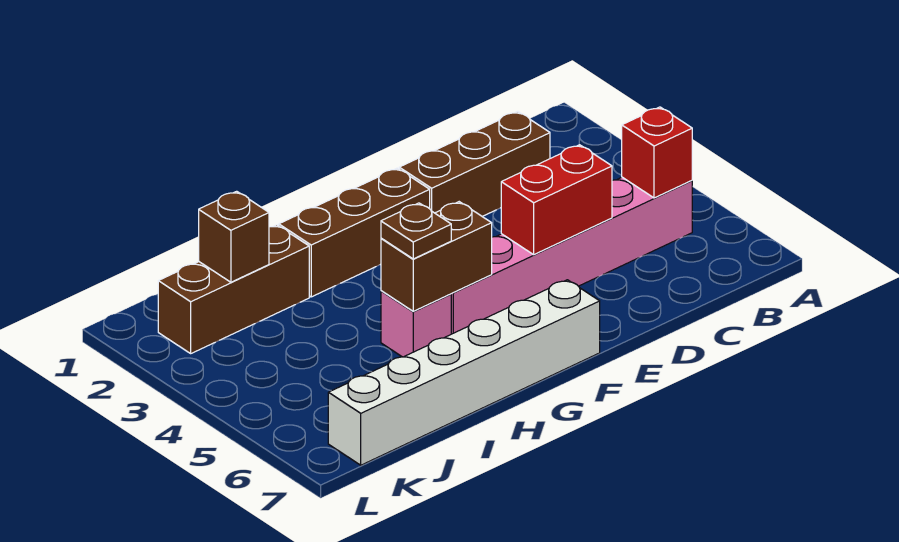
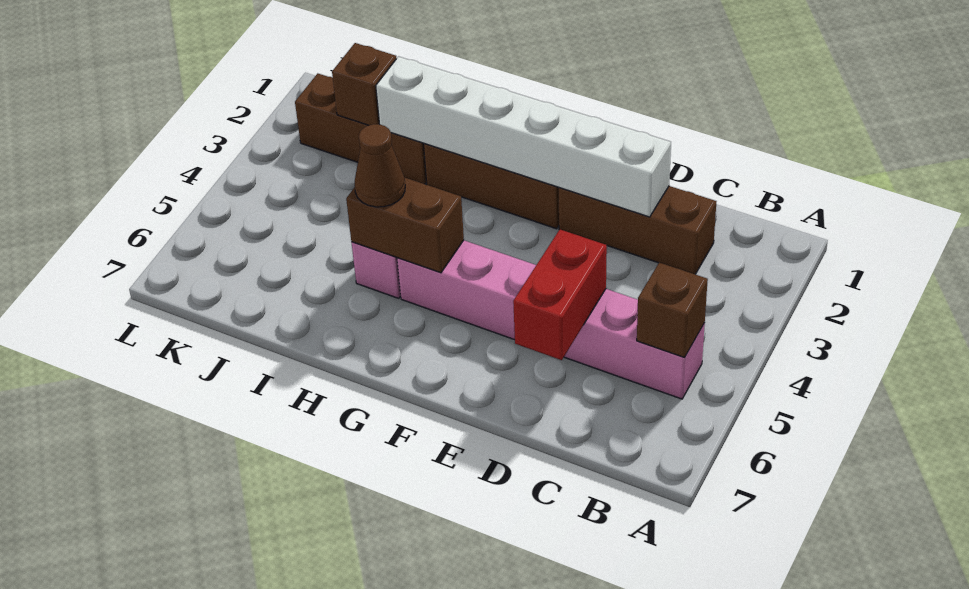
red 1x1 brick [622,107,692,198] -> brown 1x1 brick [637,263,708,357]
red 1x2 brick [501,145,612,255] -> red 1x2 brick turned to [513,230,607,360]
white 1x6 brick [328,280,600,465] -> white 1x6 brick moved to [376,57,671,217]
brown 1x1 plate [381,203,451,259] -> brown 1x1 cone [355,124,405,207]

